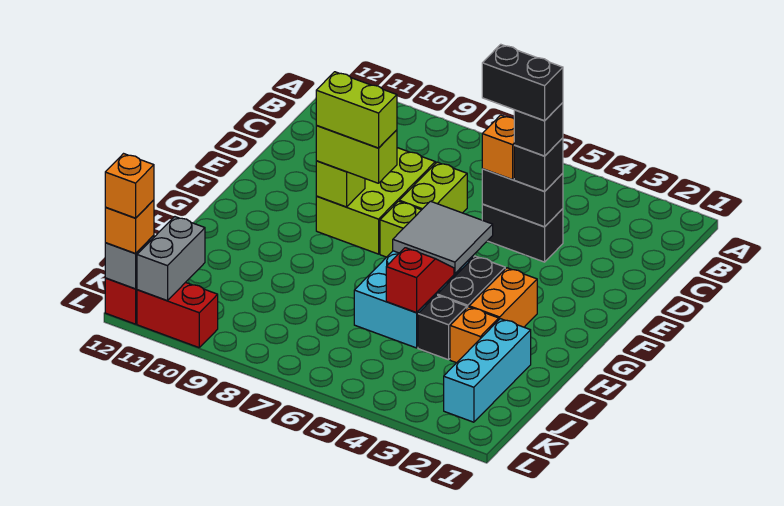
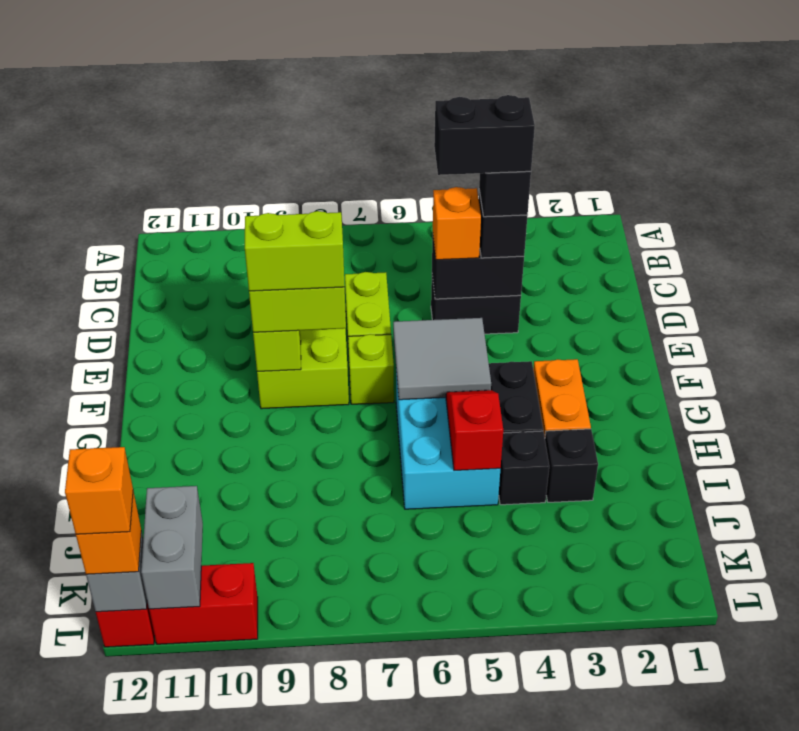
cyan 1x3 brick [444,319,531,422] -> none
orange 1x1 brick [450,307,499,363] -> black 1x1 brick [545,429,598,502]

